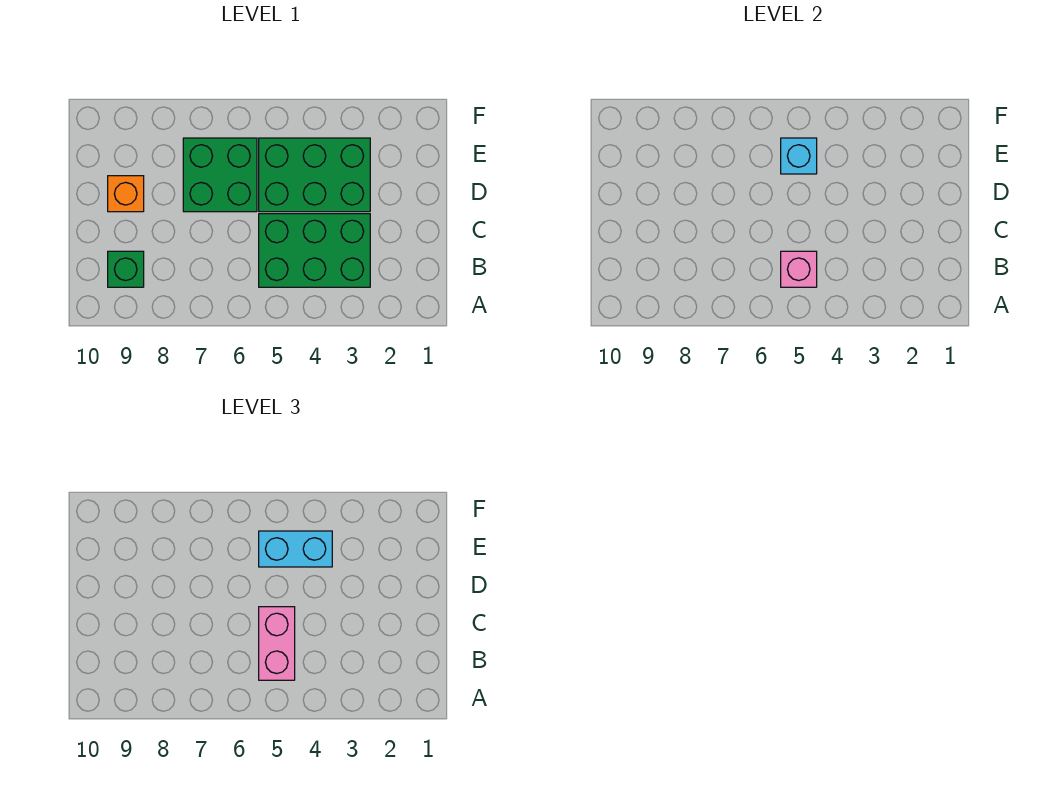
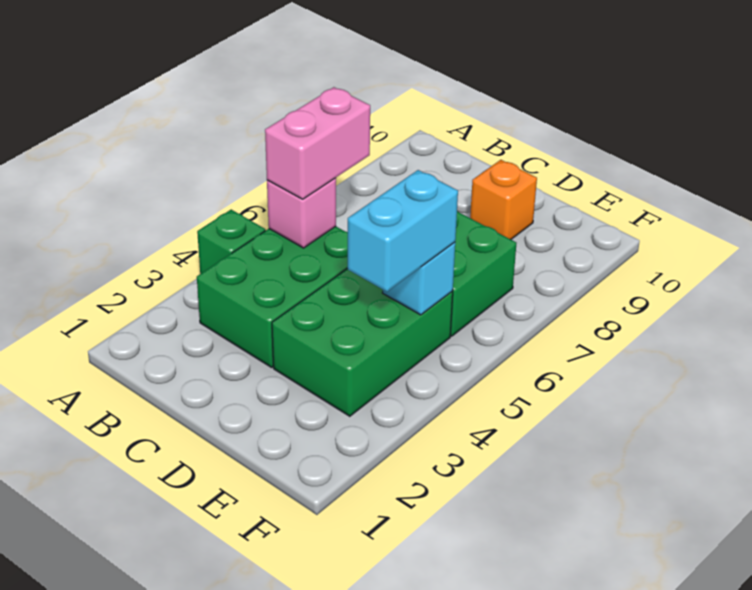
pink 1x2 brick [259,607,295,680] -> pink 1x2 brick turned to [265,87,370,199]
green 1x1 brick [108,251,144,287] -> green 1x1 brick moved to [197,210,265,274]

